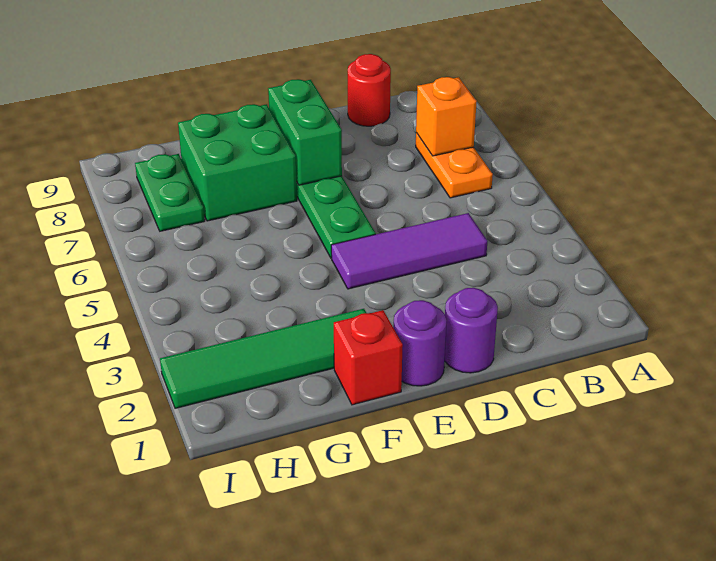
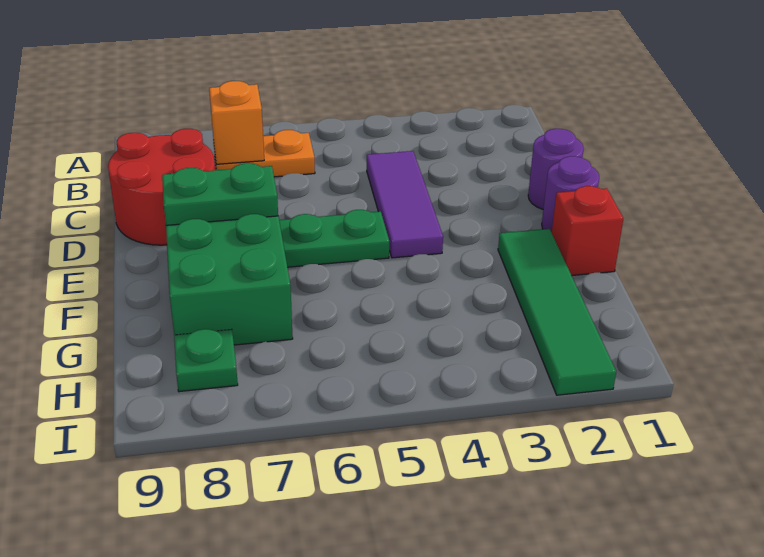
red 1x1 round brick [348,54,391,126] -> red 2x2 round brick [108,129,215,245]
green 1x2 plate [135,154,205,231] -> green 1x1 plate [174,329,238,392]

